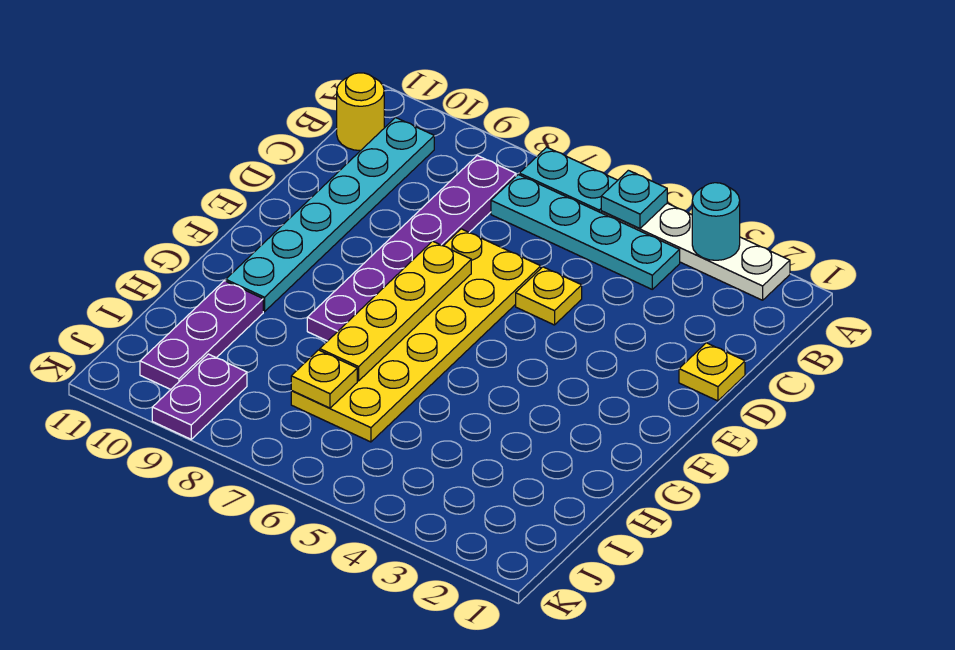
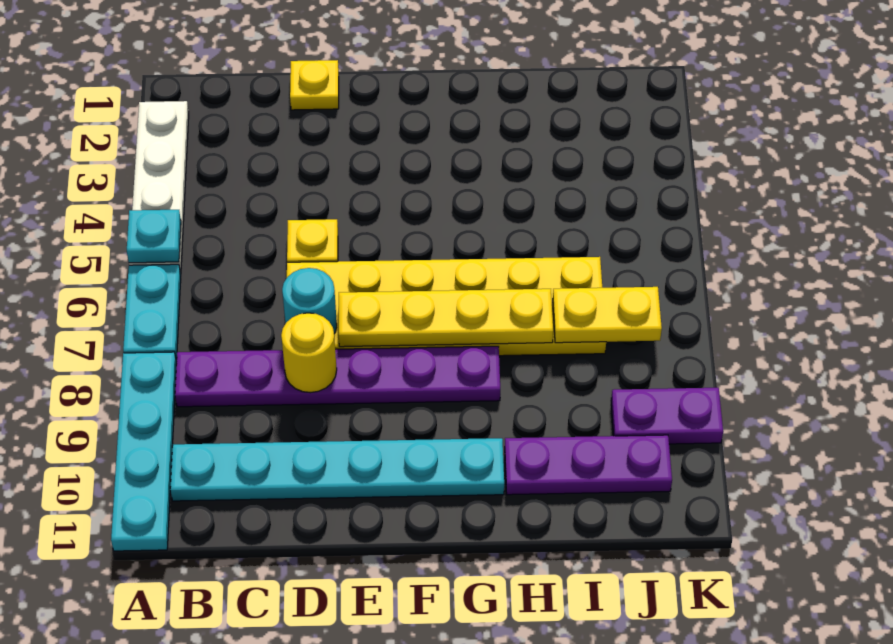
cyan 1x1 round brick [692,183,740,260] -> cyan 1x1 round brick moved to [282,268,337,334]
cyan 1x4 plate [491,175,680,289] -> cyan 1x4 plate moved to [111,352,177,551]
yellow 1x1 round brick [337,73,384,151] -> yellow 1x1 round brick moved to [281,313,337,393]
yellow 1x1 plate [291,350,357,408] -> yellow 1x2 plate [553,287,662,343]

